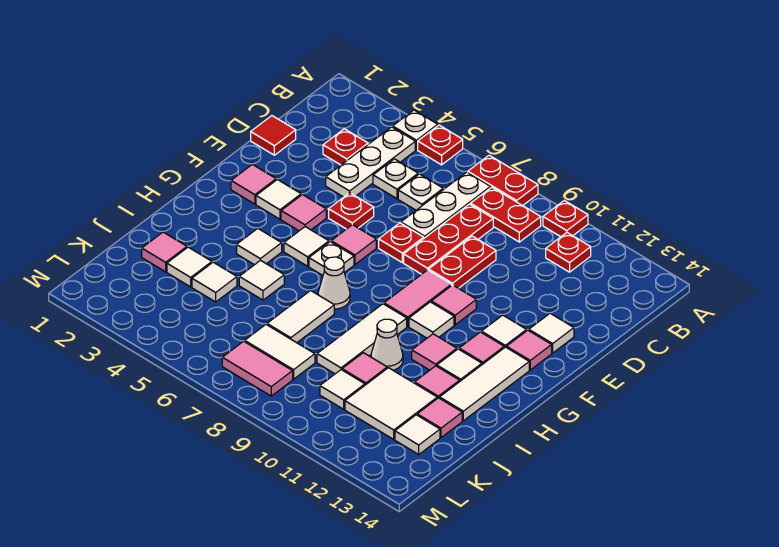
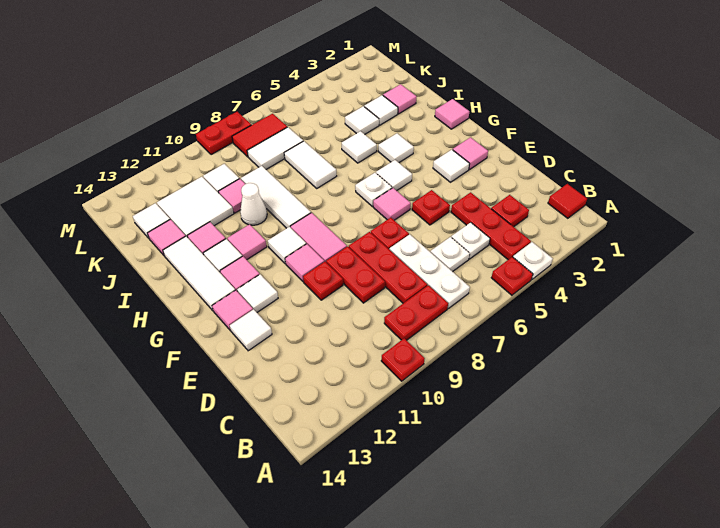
red 1x2 plate [468,155,538,206] -> red 1x2 plate moved to [196,112,251,155]
white 1x3 plate [326,127,415,197] -> red 1x3 plate [451,192,531,260]
red 1x1 plate [546,233,591,272] -> red 1x1 plate moved to [303,262,343,300]
red 1x1 tile [251,116,296,155] -> red 1x1 tile moved to [548,184,587,218]
pink 1x1 tile [281,195,326,231] -> pink 1x1 tile moved to [435,99,469,129]
white 1x1 cone [318,257,350,309] -> none
pink 1x2 tile [222,341,293,396] -> red 1x2 tile [232,114,287,157]

